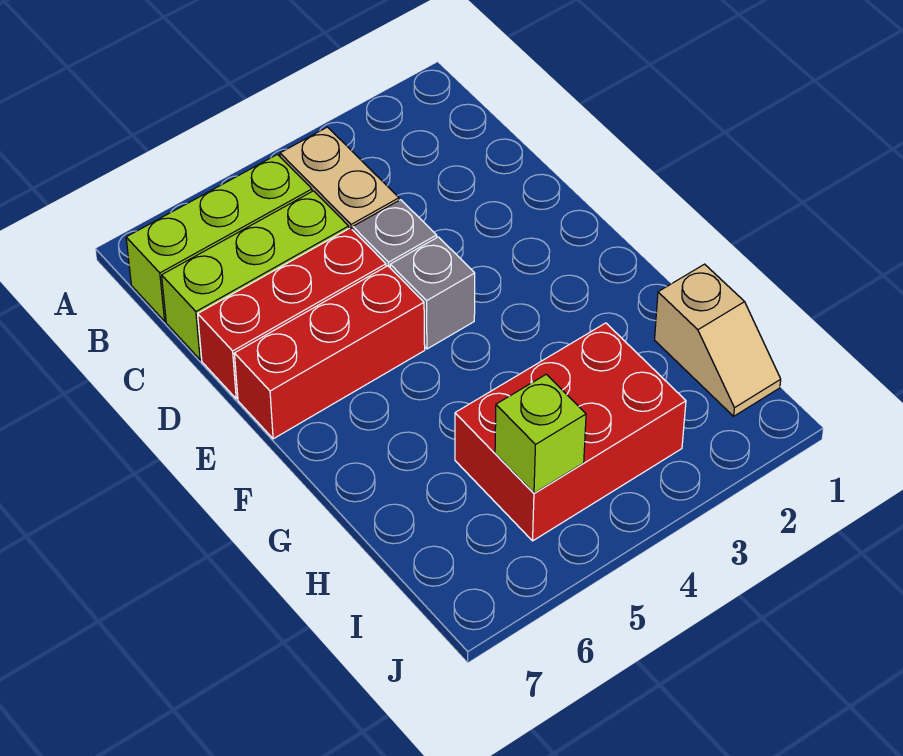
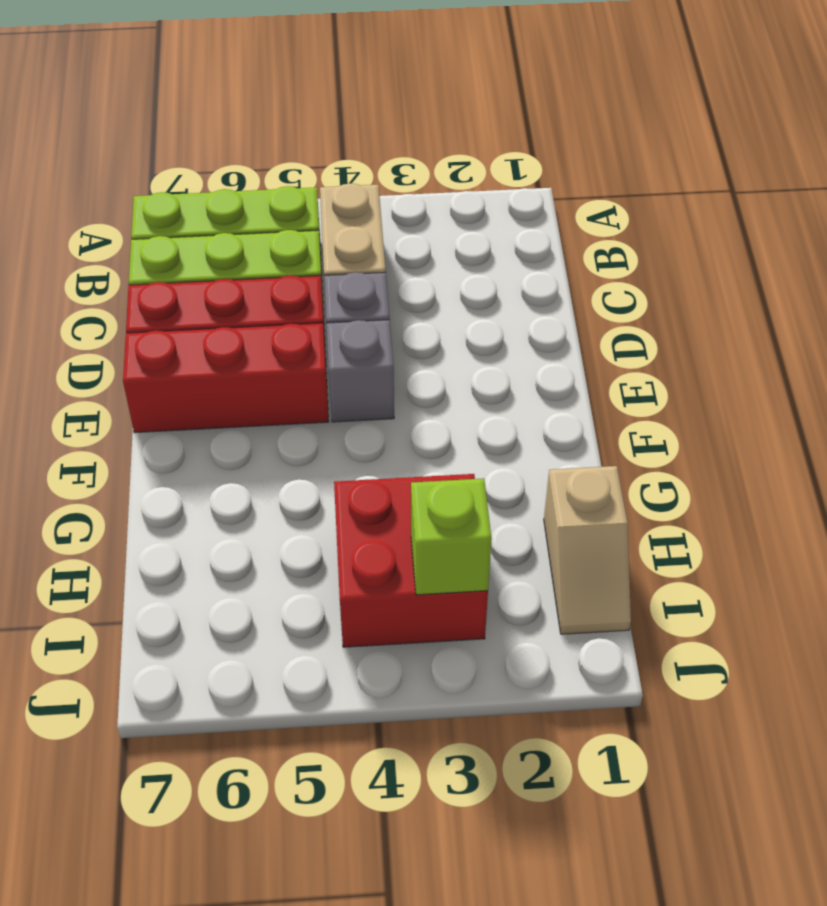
red 2x3 brick [455,323,686,541] -> red 2x2 brick [334,474,488,647]
lime 1x1 brick [495,374,586,493] -> lime 1x1 brick moved to [411,478,492,595]

